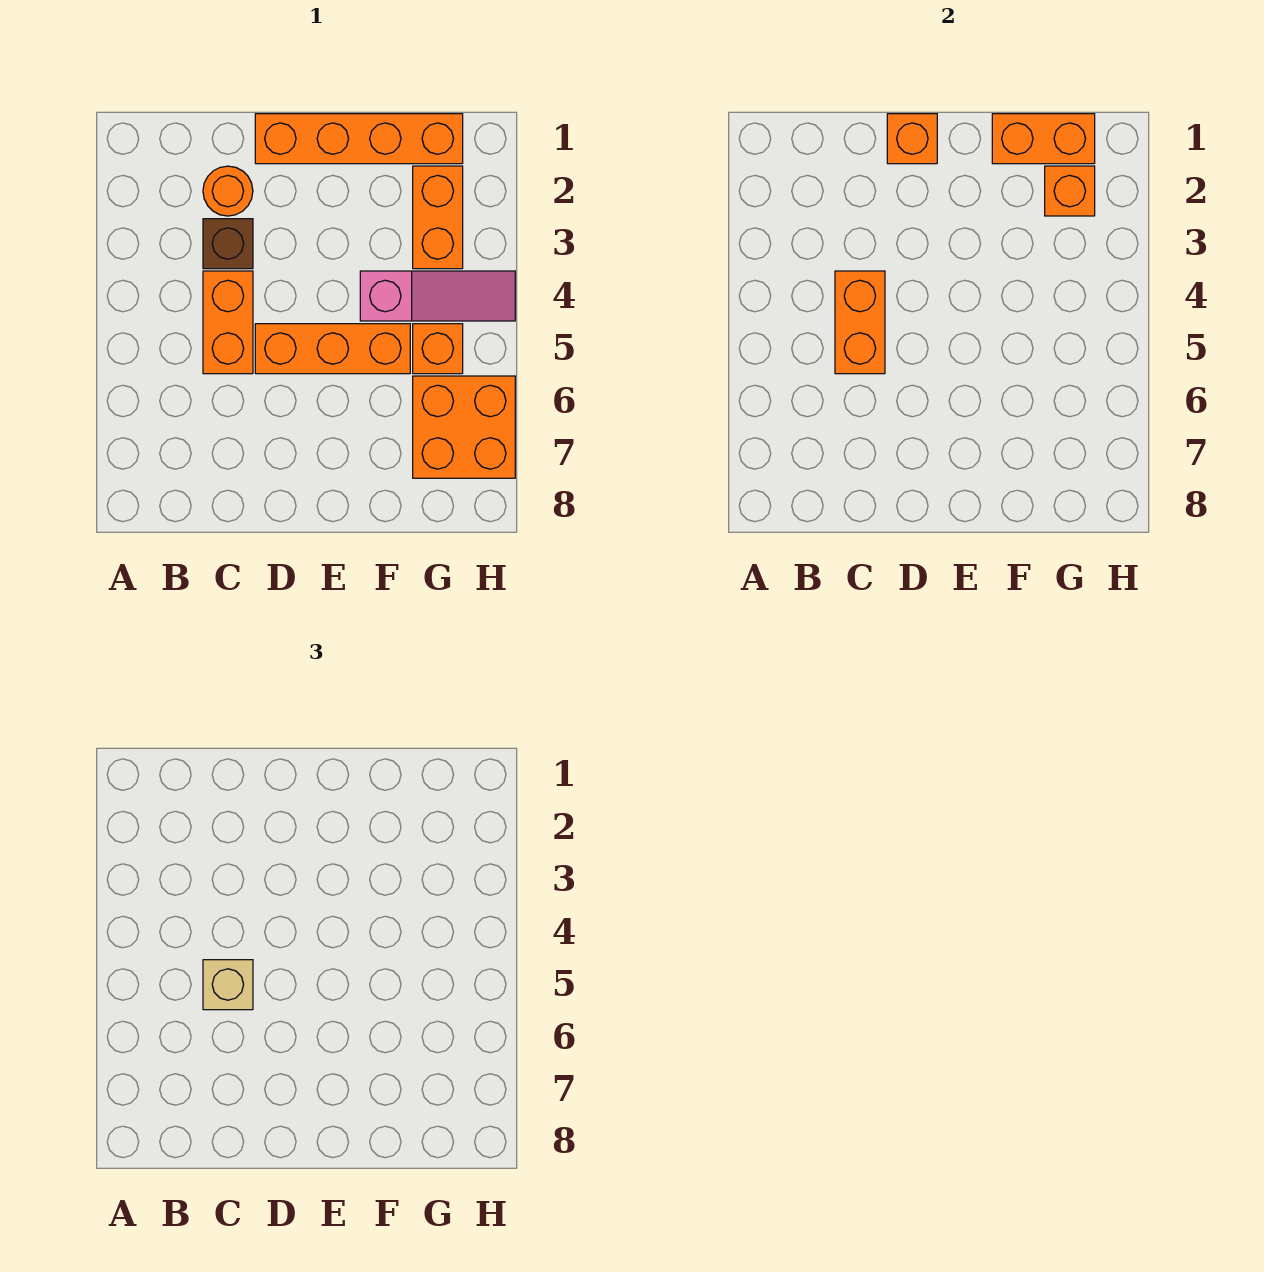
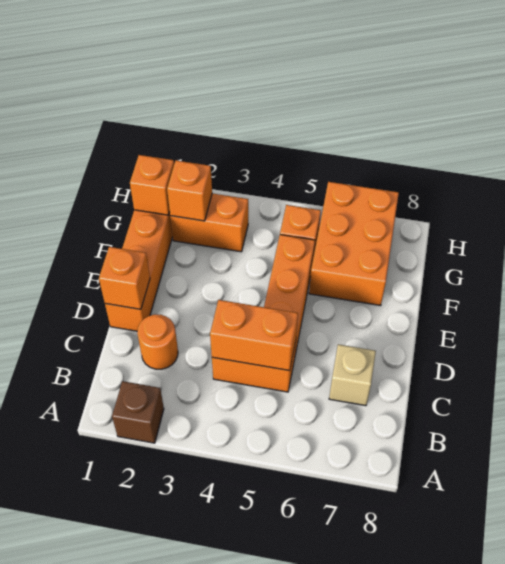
brown 1x1 brick [203,219,253,269] -> brown 1x1 brick moved to [112,381,164,443]
tan 1x1 brick [203,960,253,1010] -> tan 1x1 brick moved to [329,344,376,406]
orange 1x2 brick [992,114,1095,164] -> orange 1x1 brick [130,155,174,215]
pink 1x3 slope [360,271,515,321] -> none
orange 2x2 brick [413,376,515,478] -> orange 2x3 brick [309,182,399,306]

